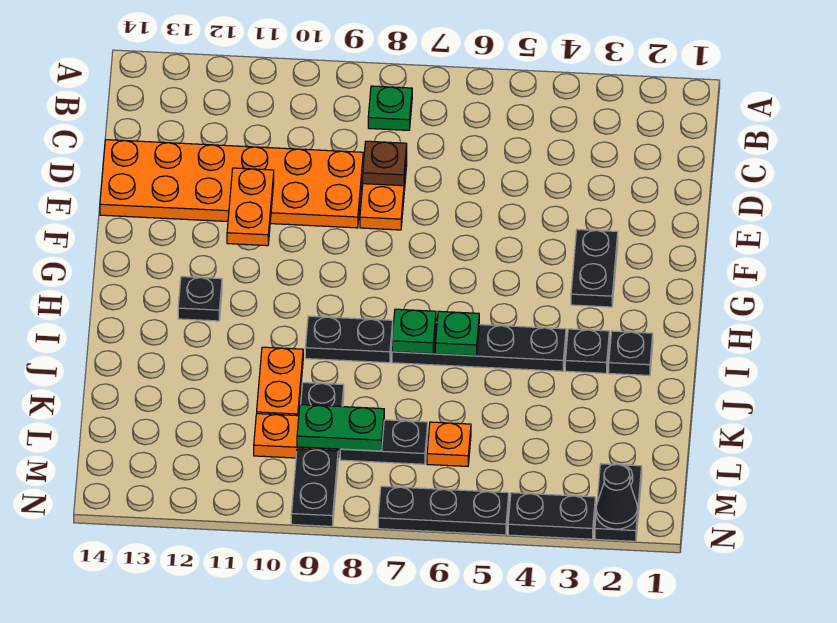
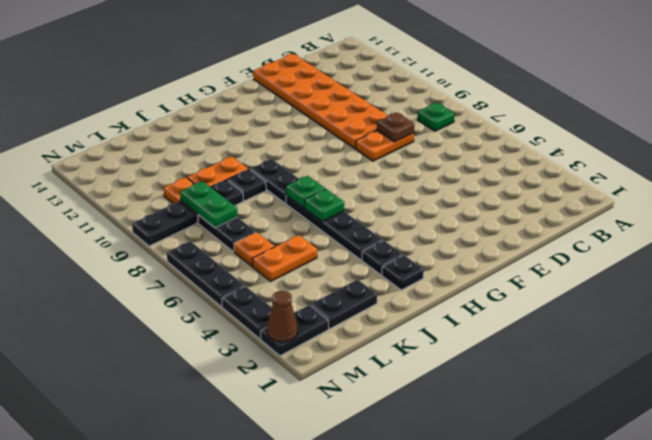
orange 1x2 plate [227,168,274,246] -> orange 1x2 plate moved to [252,235,317,281]
black 1x2 plate [571,229,618,307] -> black 1x2 plate moved to [311,280,377,329]
black 1x1 plate [178,277,222,321] -> black 1x1 plate moved to [228,169,266,201]
black 1x1 cone [596,464,637,529] -> brown 1x1 cone [267,291,298,342]

